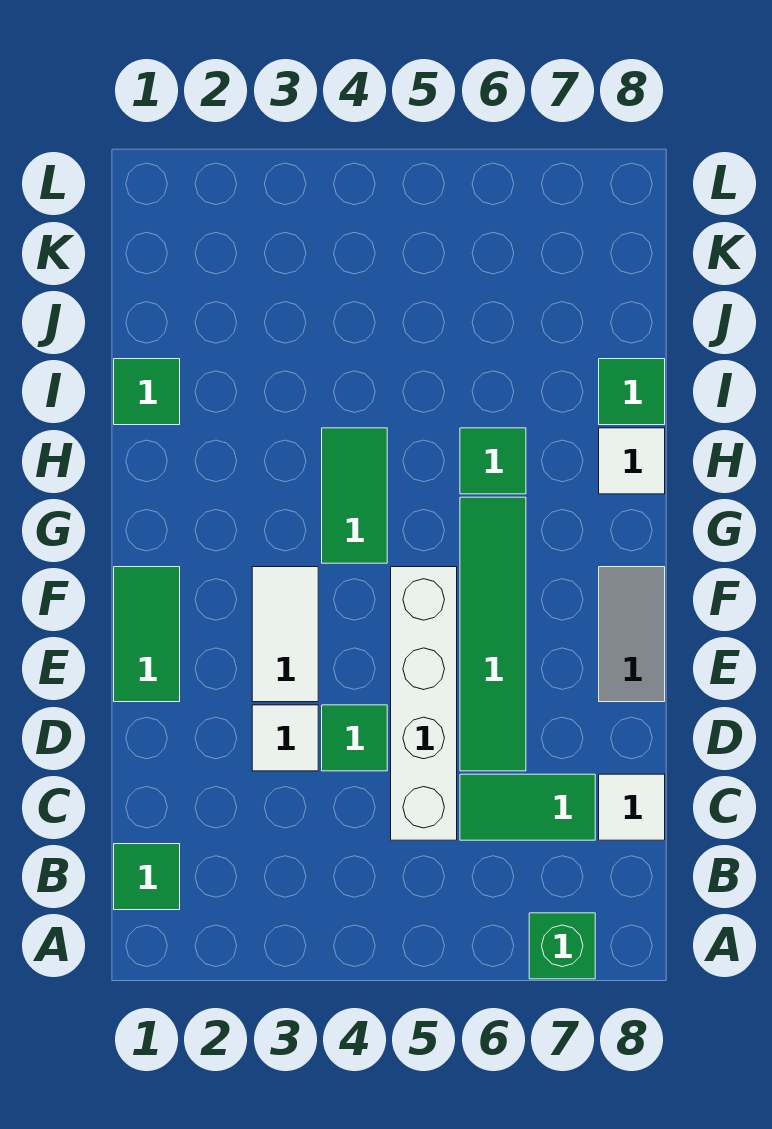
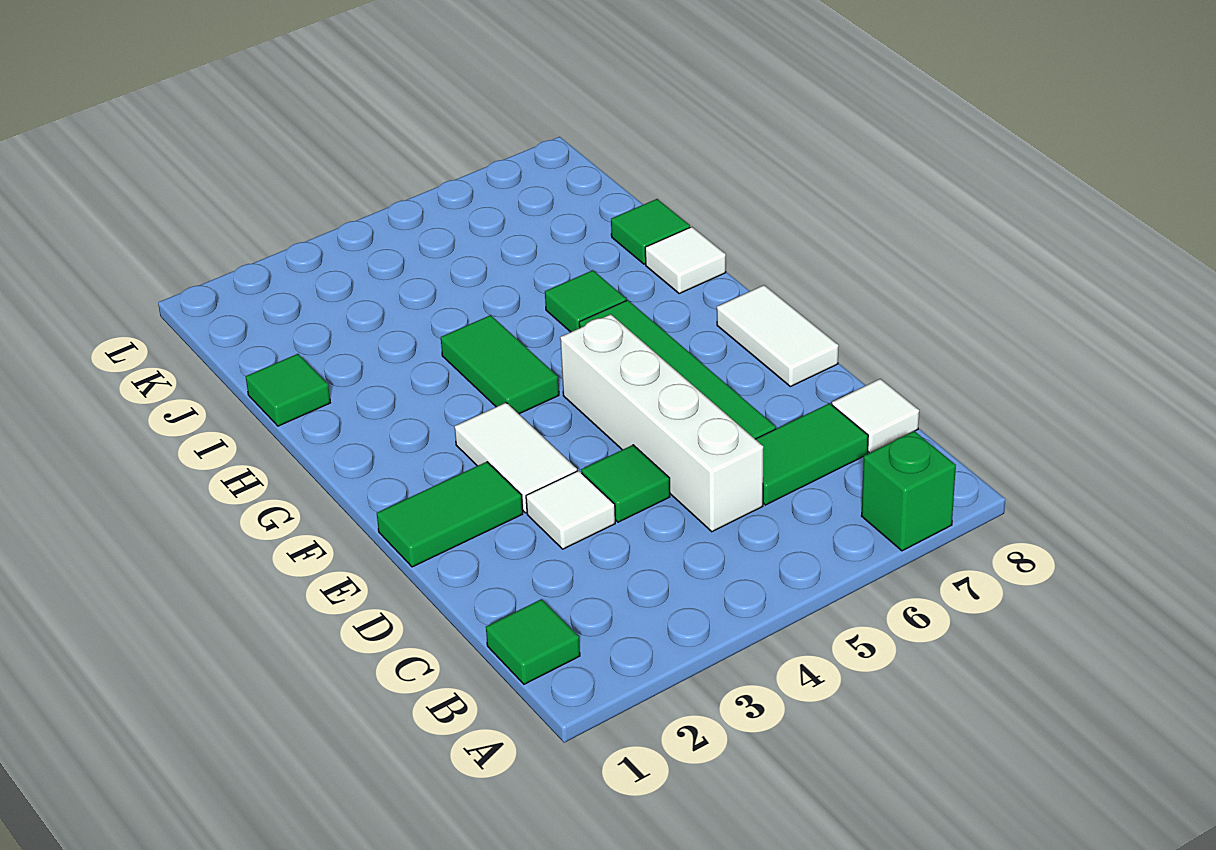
green 1x2 tile [114,567,180,702] -> green 1x2 tile turned to [377,462,523,567]
grey 1x2 tile [599,567,665,702] -> white 1x2 tile [717,285,839,387]

